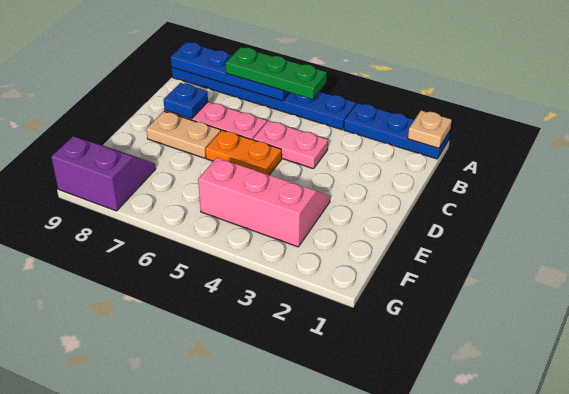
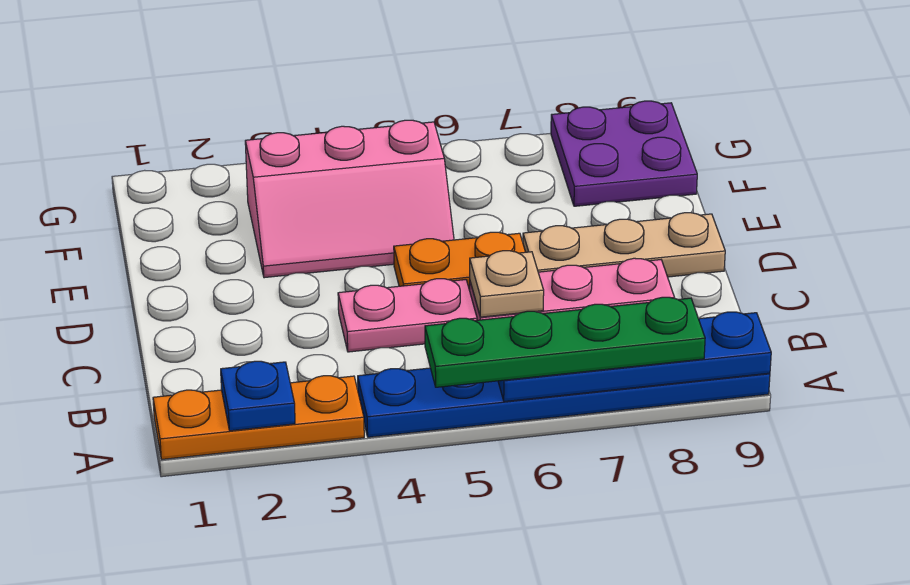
blue 1x3 plate [344,103,450,159] -> orange 1x3 plate [153,376,364,459]
tan 1x1 plate [408,111,452,148] -> tan 1x1 plate moved to [470,251,544,317]
green 1x3 plate [226,47,327,99] -> green 1x4 plate [425,297,705,387]
blue 1x1 plate [164,83,208,119] -> blue 1x1 plate moved to [221,361,295,431]
tan 1x2 plate [146,111,221,158] -> tan 1x3 plate [523,213,725,277]
purple 2x2 slope [51,137,156,211] -> purple 2x2 plate [551,101,697,206]

